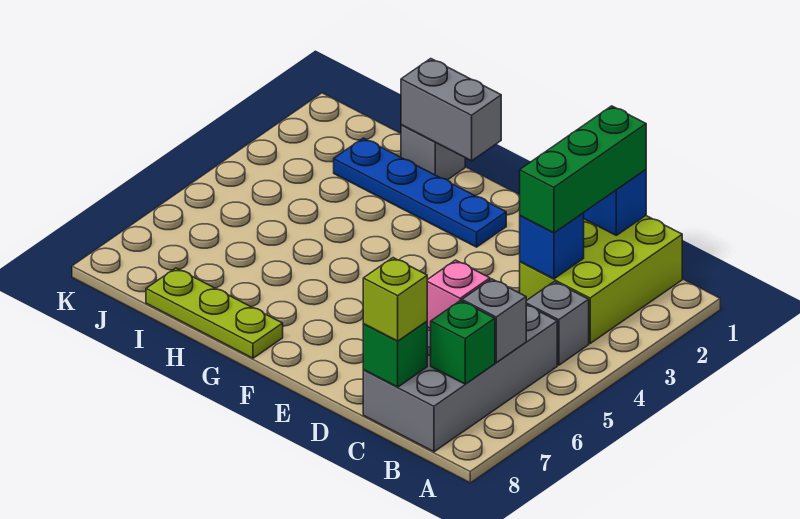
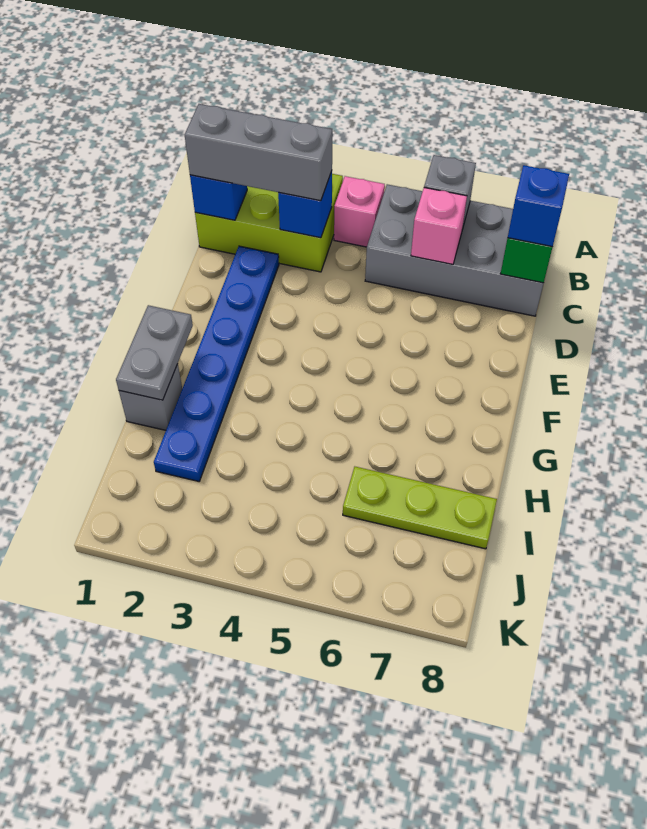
grey 1x1 brick [526,282,589,365] -> pink 1x1 brick [334,176,385,247]
green 1x1 brick [431,300,495,384] -> none
green 1x3 brick [520,106,646,233] -> grey 1x3 brick [185,104,332,201]
lime 1x1 brick [363,258,427,341] -> blue 1x1 brick [508,165,569,247]
blue 1x4 plate [334,138,506,247] -> blue 1x6 plate [154,246,279,481]
grey 1x2 brick [401,59,501,161] -> grey 1x2 plate [116,305,193,400]
lime 1x3 plate [146,268,283,358] -> lime 1x3 plate turned to [343,467,497,549]

